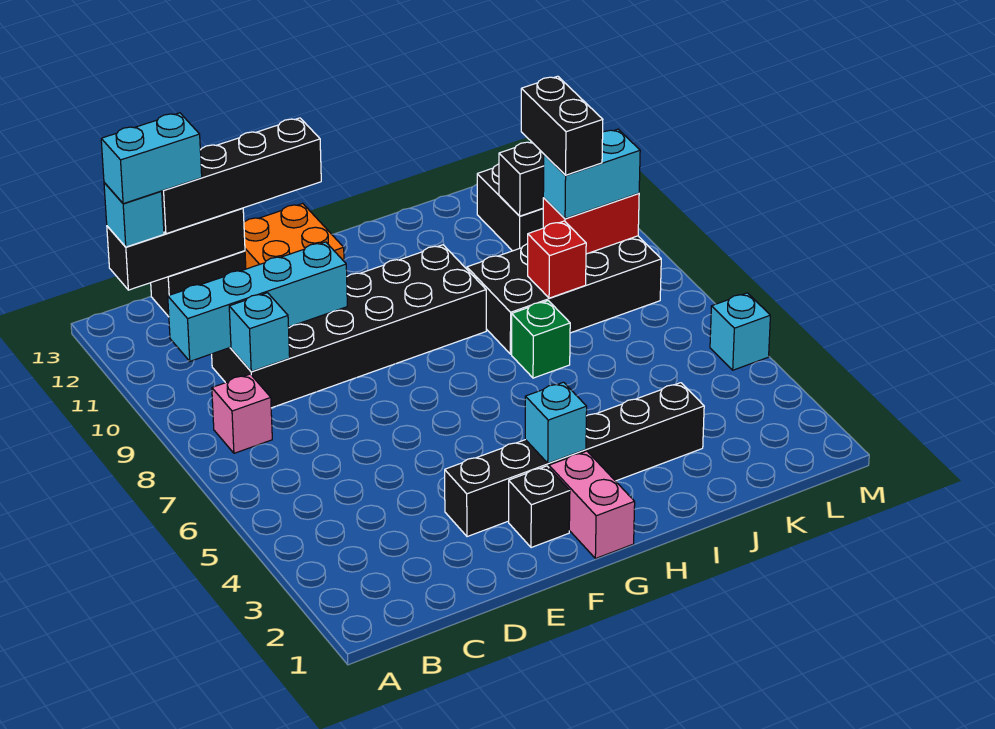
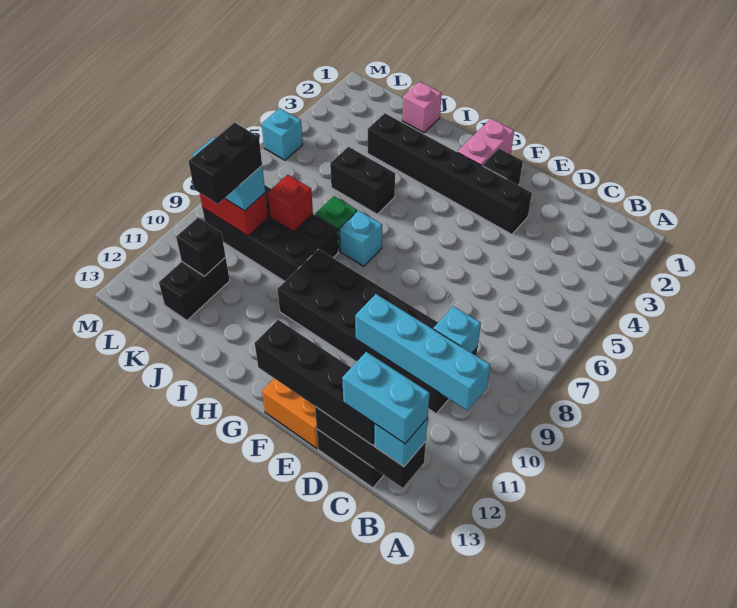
pink 1x1 brick [212,374,272,453] -> pink 1x1 brick moved to [402,81,442,133]
cyan 1x1 brick [525,382,587,463] -> cyan 1x1 brick moved to [340,211,382,266]
none -> black 1x2 brick [330,147,395,214]

